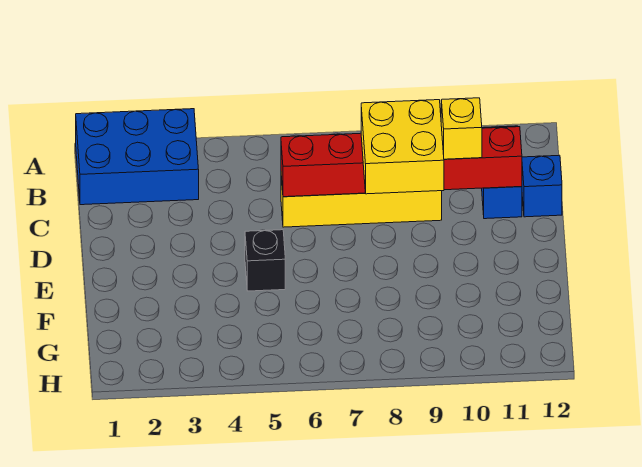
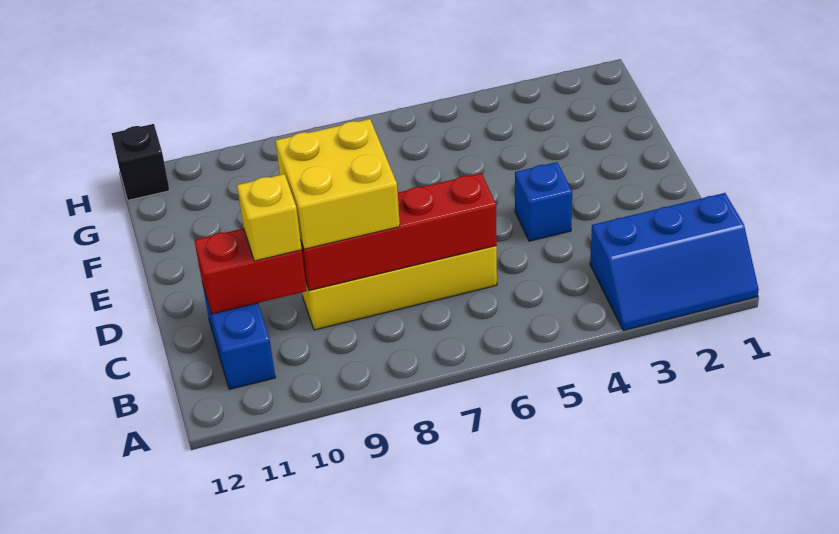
blue 2x3 brick [76,109,199,205] -> blue 2x3 slope [590,193,759,330]
blue 1x1 brick [522,155,562,217] -> blue 1x1 brick moved to [515,162,572,241]
black 1x1 brick [245,230,285,291] -> black 1x1 brick moved to [112,124,170,200]

